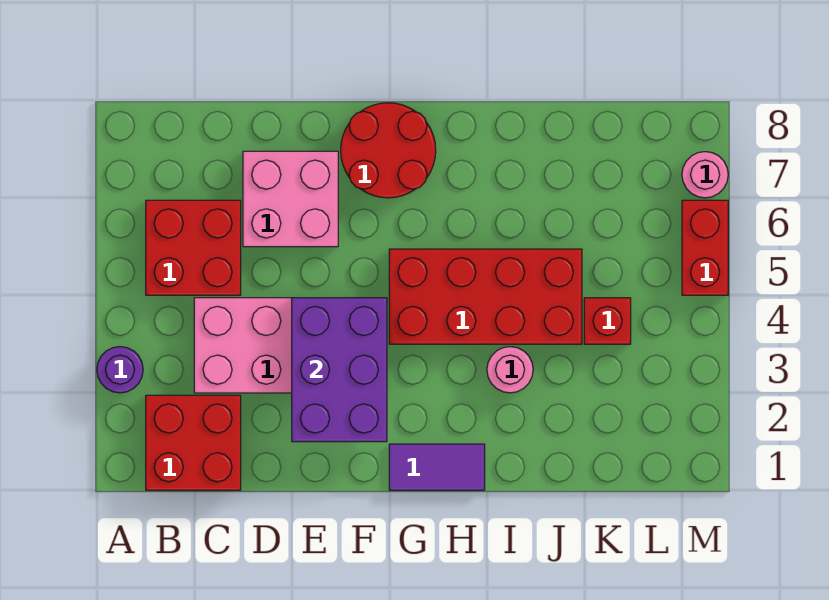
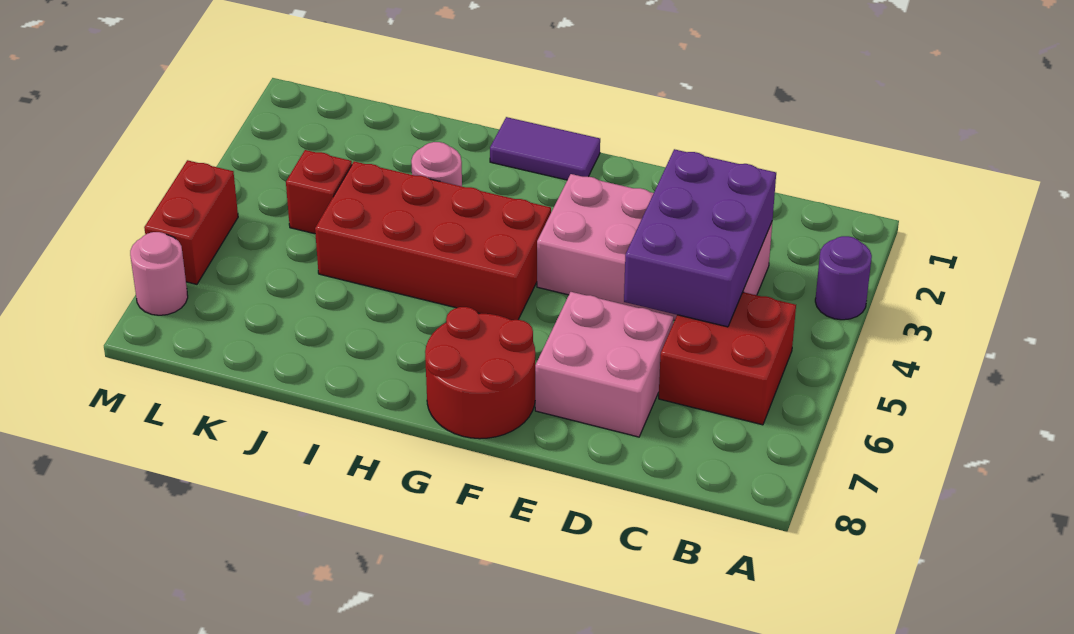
red 2x2 brick [146,395,241,490] -> none
purple 2x3 brick [292,298,387,442] -> purple 2x3 brick moved to [624,149,776,327]

